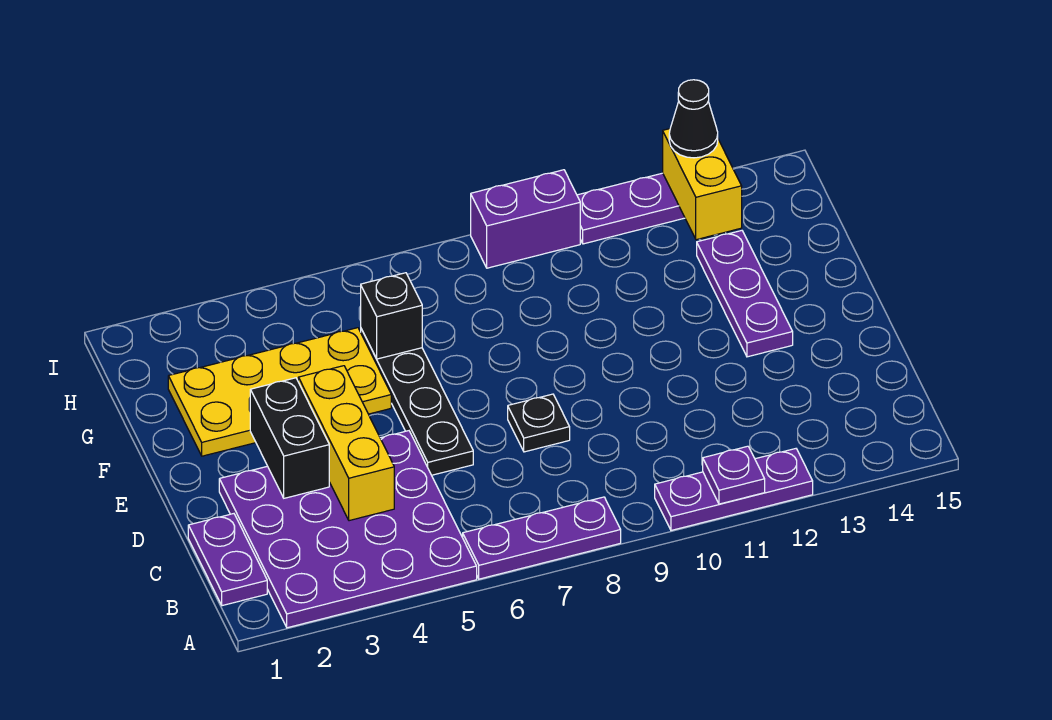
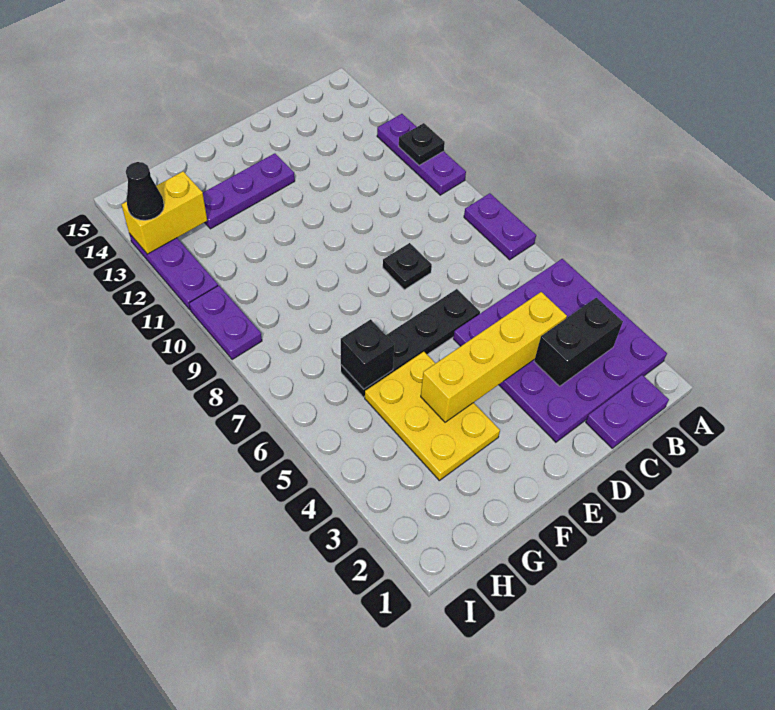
purple 1x3 plate [463,497,621,579] -> purple 1x2 plate [464,193,536,260]
purple 1x1 plate [703,446,765,504] -> black 1x1 plate [399,123,445,165]
yellow 1x3 brick [298,366,394,521] -> yellow 1x4 brick [421,292,567,422]
black 1x2 brick [250,378,329,498] -> black 1x2 brick moved to [534,298,623,386]
yellow 2x4 plate [168,328,391,456] -> yellow 2x3 plate [365,352,500,480]
purple 1x2 brick [471,170,580,268] -> purple 1x2 plate [189,286,262,360]

